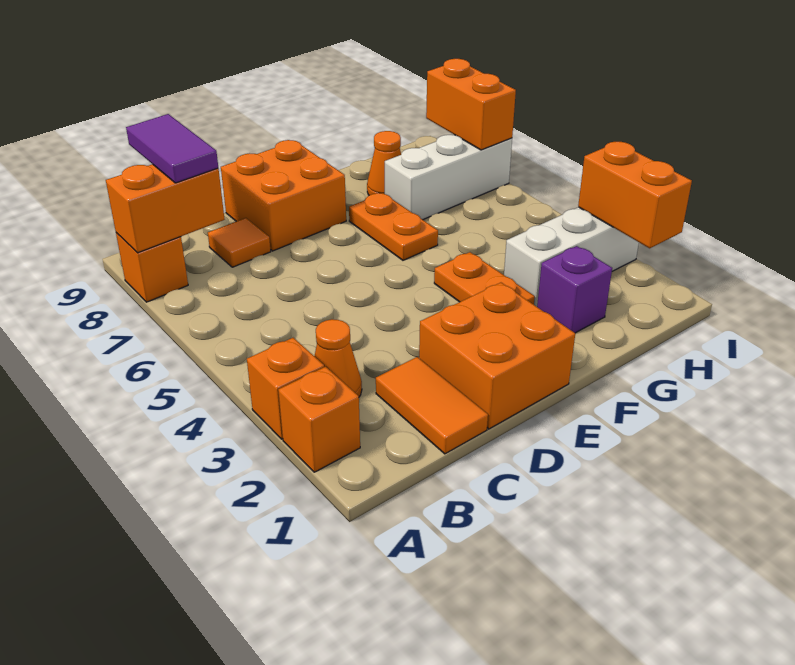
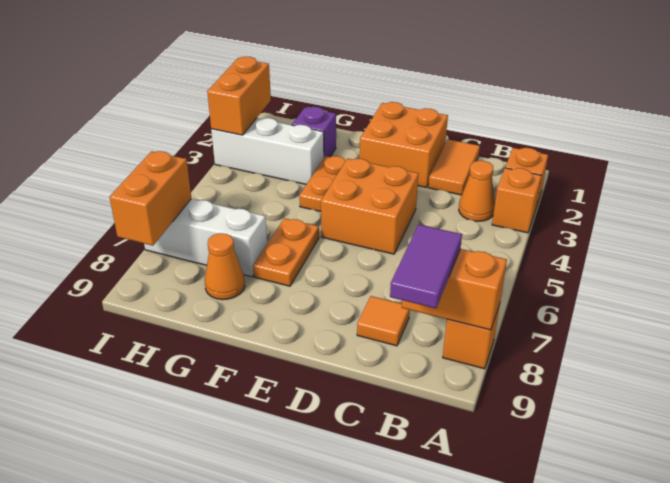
orange 2x2 brick [221,140,346,251] -> orange 2x2 brick moved to [321,158,418,254]

